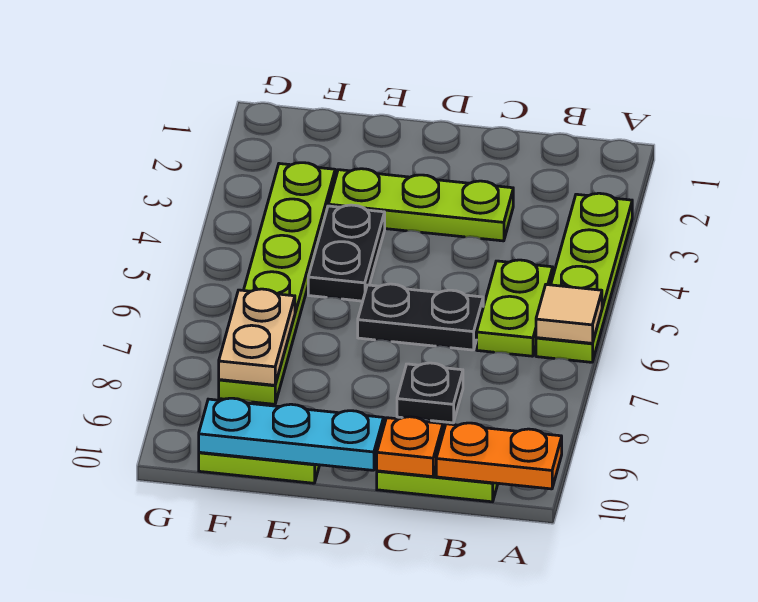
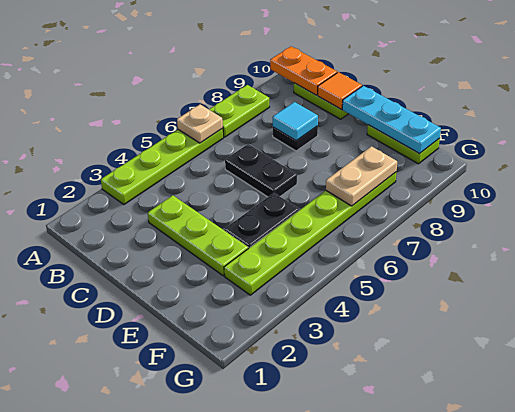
tan 1x1 tile [536,285,602,343] -> tan 1x1 plate [177,104,223,143]
lime 1x2 plate [477,260,553,356] -> lime 1x2 plate moved to [209,85,269,137]
none -> cyan 1x1 tile [273,102,318,141]
orange 1x1 plate [377,417,443,477] -> orange 1x1 tile [318,72,362,109]

